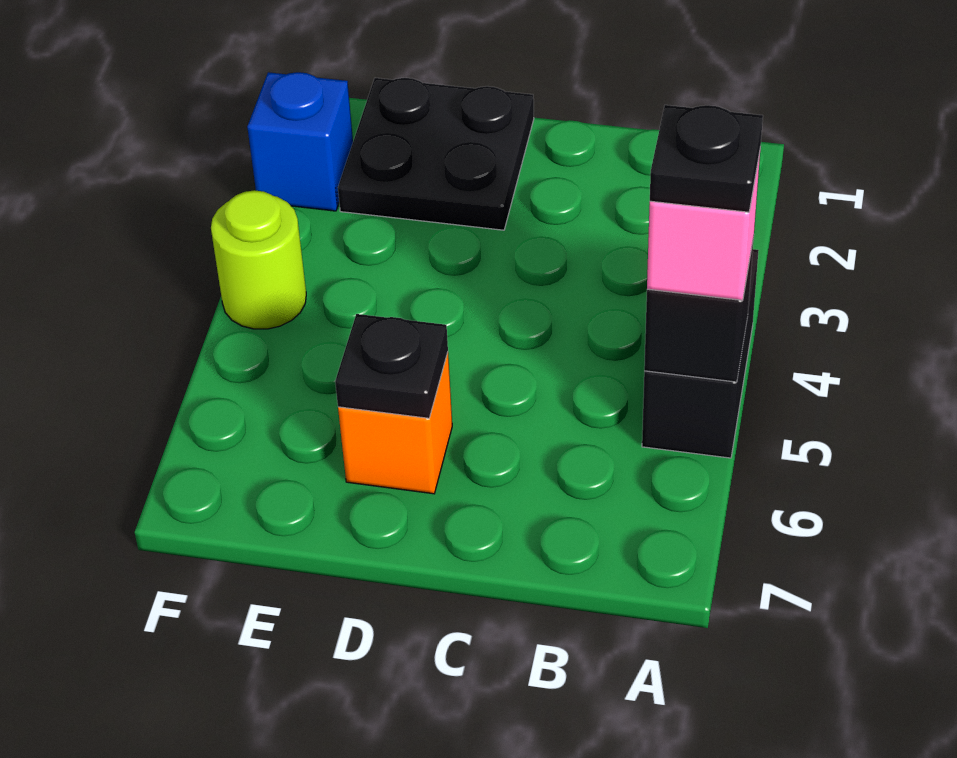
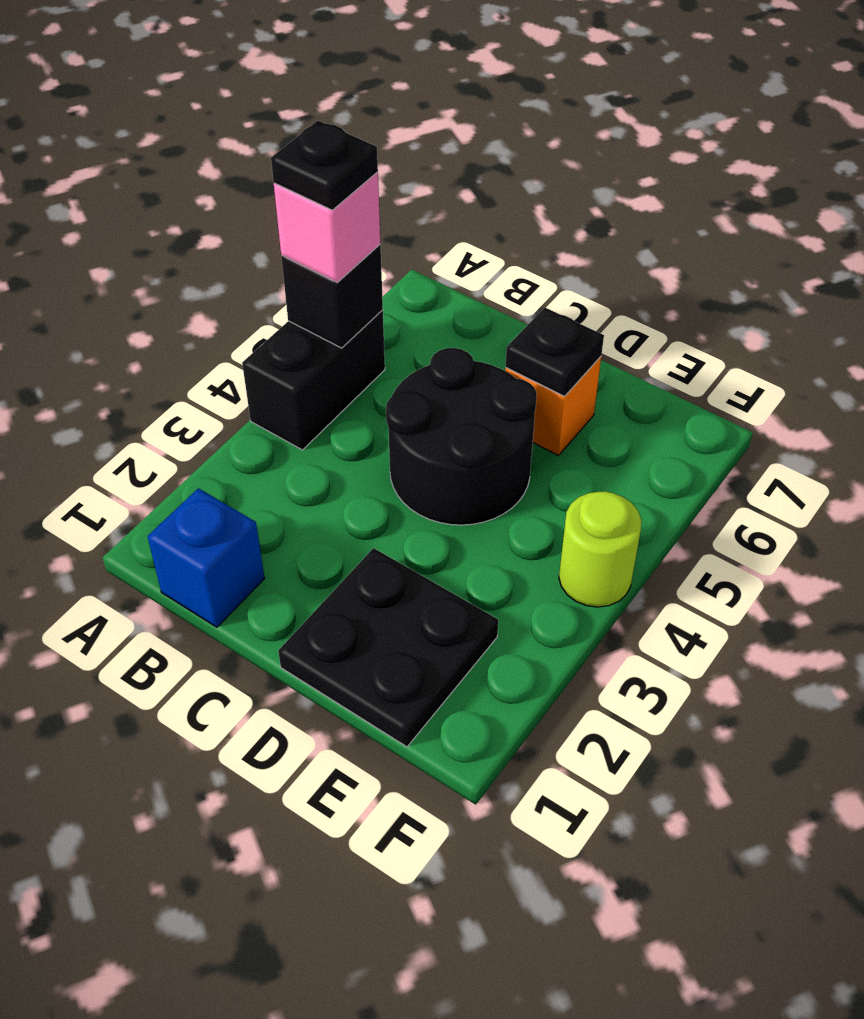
none -> black 2x2 round brick [386,348,537,525]
blue 1x1 brick [247,72,353,211] -> blue 1x1 brick moved to [148,488,265,627]

